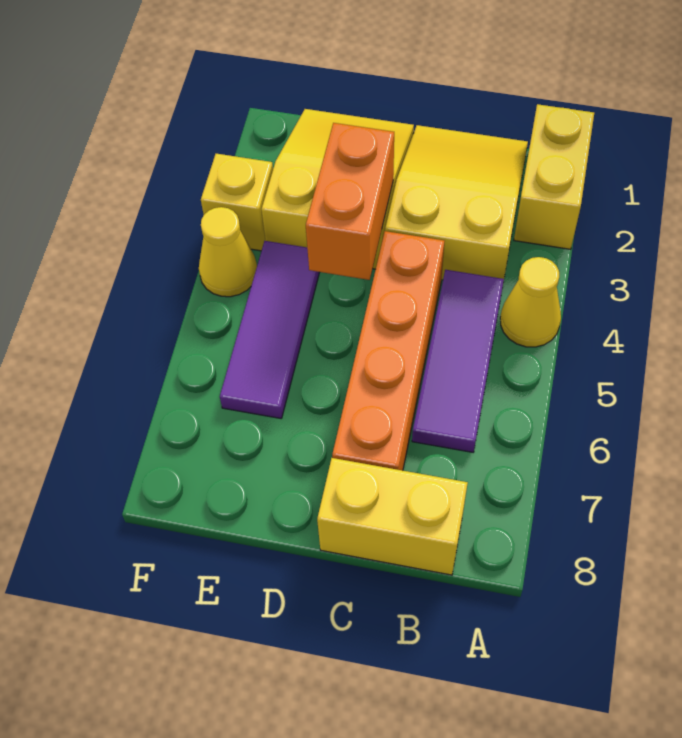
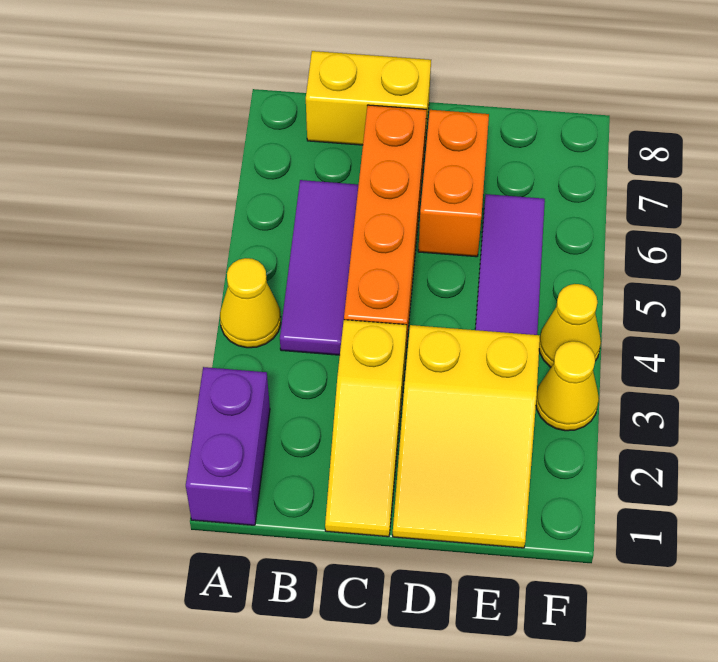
yellow 1x2 brick [514,104,594,249] -> purple 1x2 brick [186,367,270,525]
yellow 2x3 slope [385,125,528,280] -> yellow 1x3 slope [325,320,407,537]
orange 1x2 brick [306,123,394,280] -> orange 1x2 brick moved to [418,110,489,257]
yellow 1x1 brick [201,154,273,251] -> yellow 1x1 cone [536,341,599,431]

